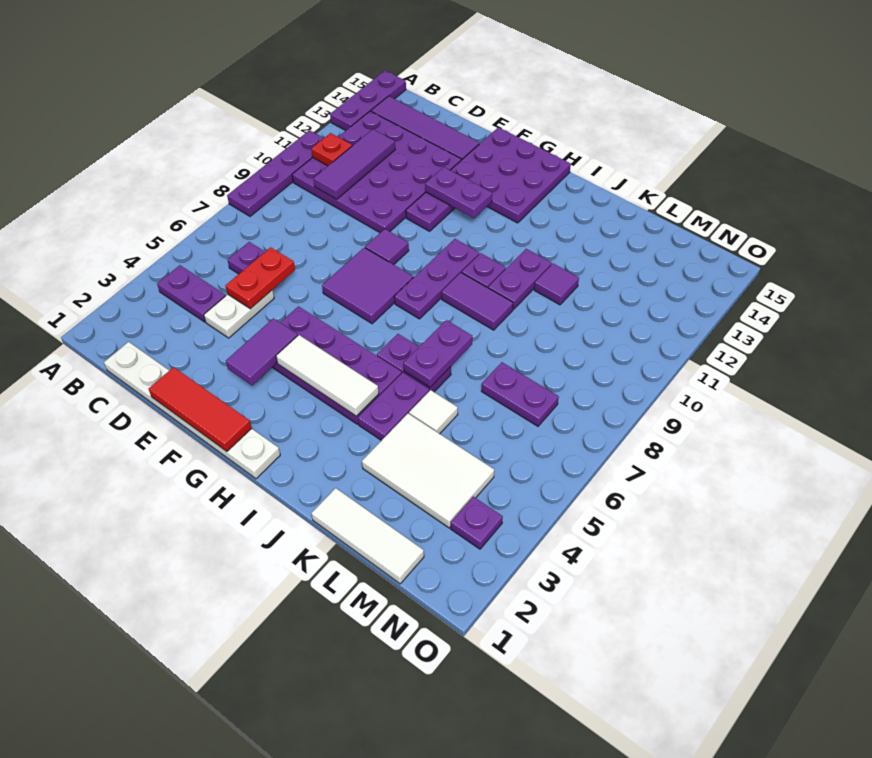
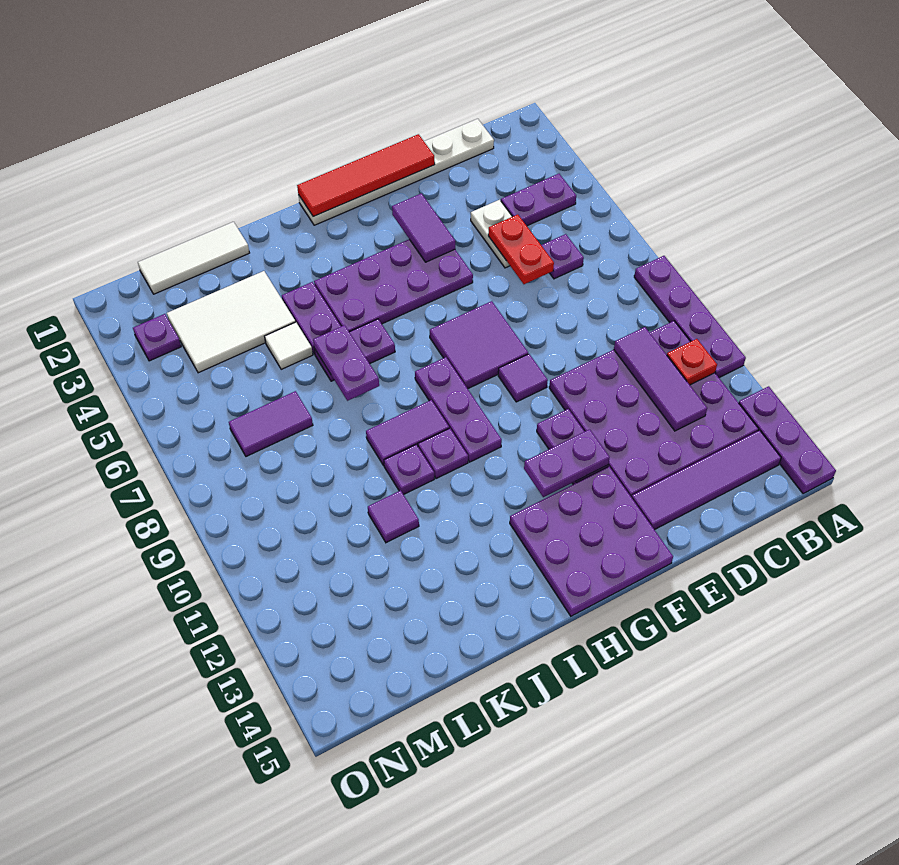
red 1x3 tile [149,367,252,451] -> red 1x4 tile [297,134,435,217]
white 1x3 tile [276,335,379,416] -> none
purple 1x2 plate [488,249,552,310] -> purple 1x1 plate [384,445,434,495]
purple 1x2 plate [482,362,559,426] -> purple 1x2 tile [229,391,313,456]

